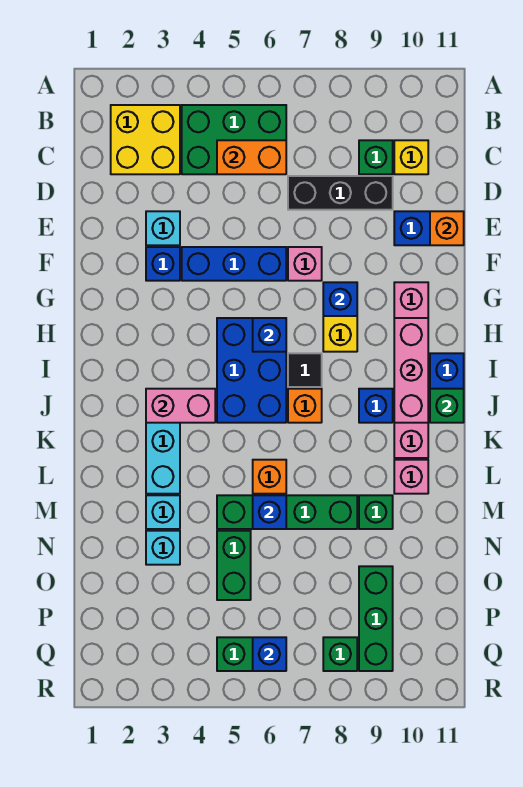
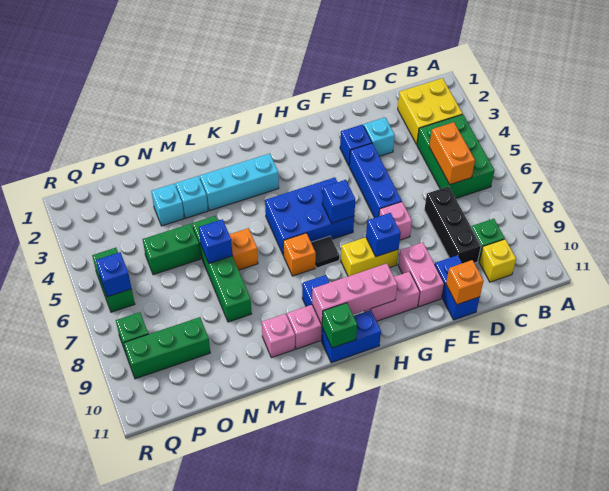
pink 1x2 brick [146,389,215,423] -> pink 1x2 brick moved to [398,242,444,307]
green 1x1 brick [359,495,393,529] -> none

